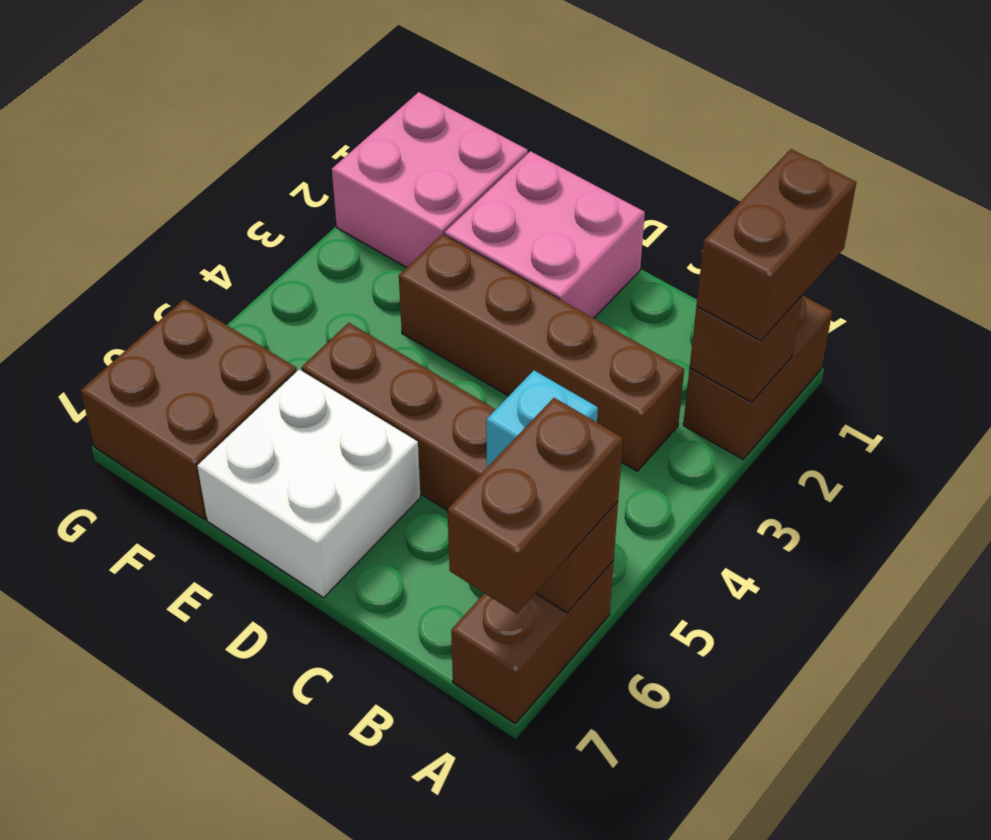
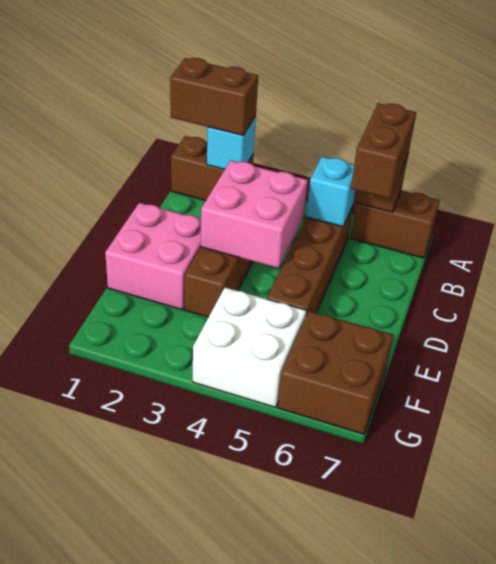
brown 1x1 brick [690,296,802,402] -> cyan 1x1 brick [207,116,256,169]
brown 1x2 brick [448,398,623,613] -> brown 1x2 brick turned to [351,103,416,199]
white 2x2 brick [197,369,420,598] -> white 2x2 brick moved to [193,287,306,407]
pink 2x2 brick [332,92,528,268] -> pink 2x2 brick moved to [201,160,308,268]

